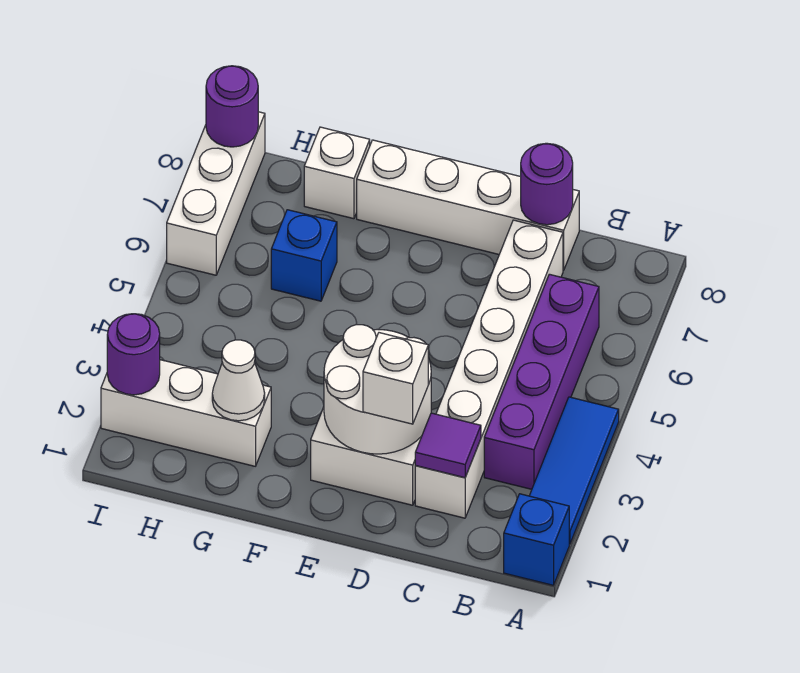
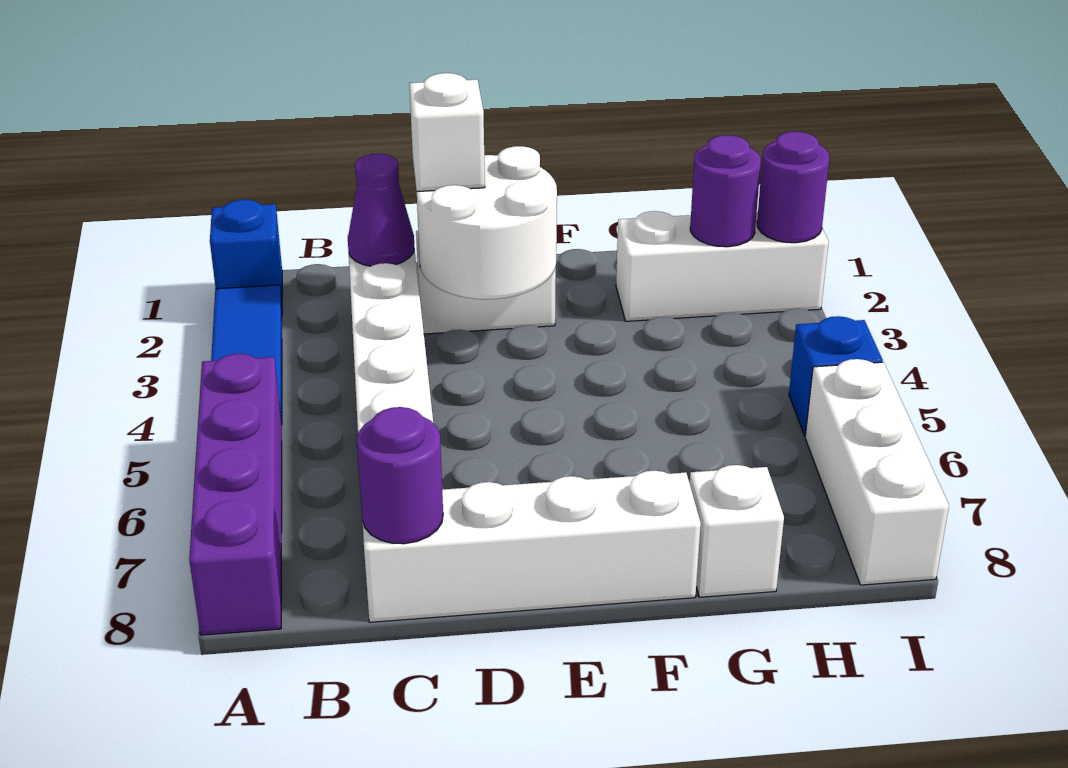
purple 1x4 brick [484,274,599,489] -> purple 1x4 brick moved to [189,354,282,635]
purple 1x1 tile [415,413,481,478] -> purple 1x1 cone [348,154,414,266]
white 1x1 cone [212,340,265,421] -> none
blue 1x1 brick [271,210,337,301] -> blue 1x1 brick moved to [789,316,883,436]
purple 1x1 round brick [206,66,258,147] -> purple 1x1 round brick moved to [690,135,761,247]

